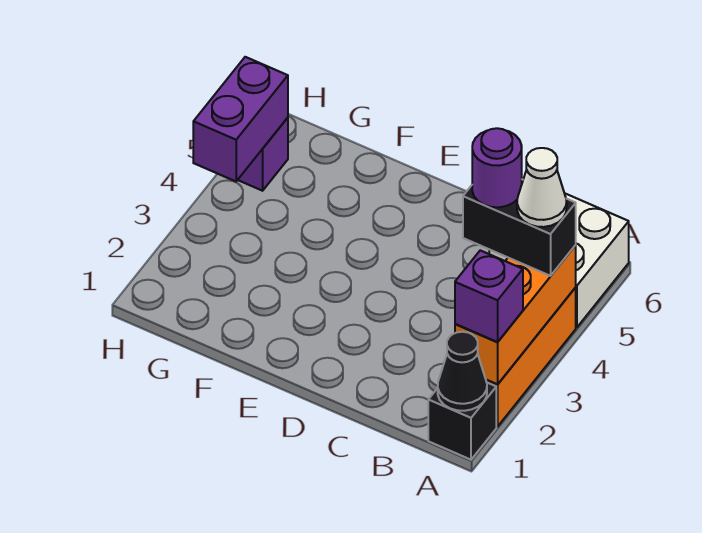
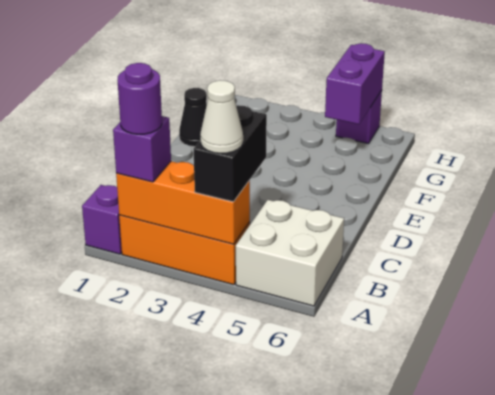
black 1x1 brick [428,383,496,460] -> purple 1x1 brick [82,185,122,254]
black 1x1 cone [438,332,487,411] -> black 1x1 cone moved to [179,88,207,147]
purple 1x1 round brick [472,128,522,207] -> purple 1x1 round brick moved to [118,63,162,134]
purple 1x2 brick [193,57,288,181] -> purple 1x2 brick turned to [325,43,385,124]

